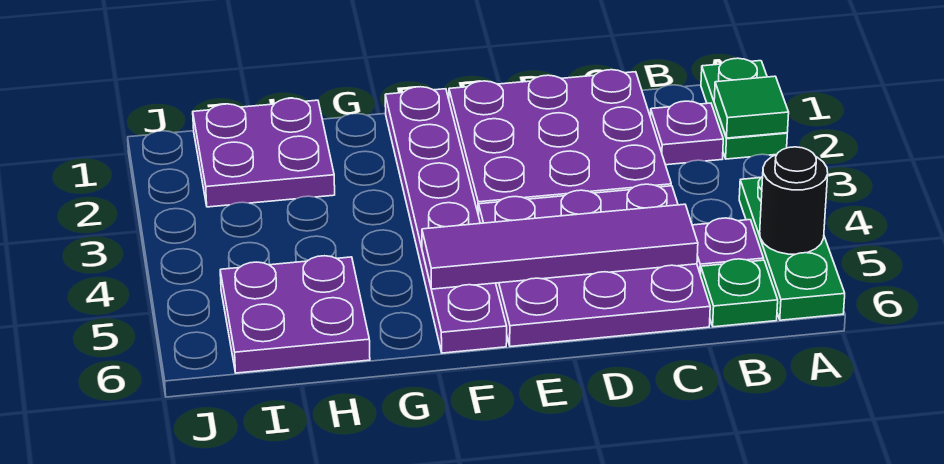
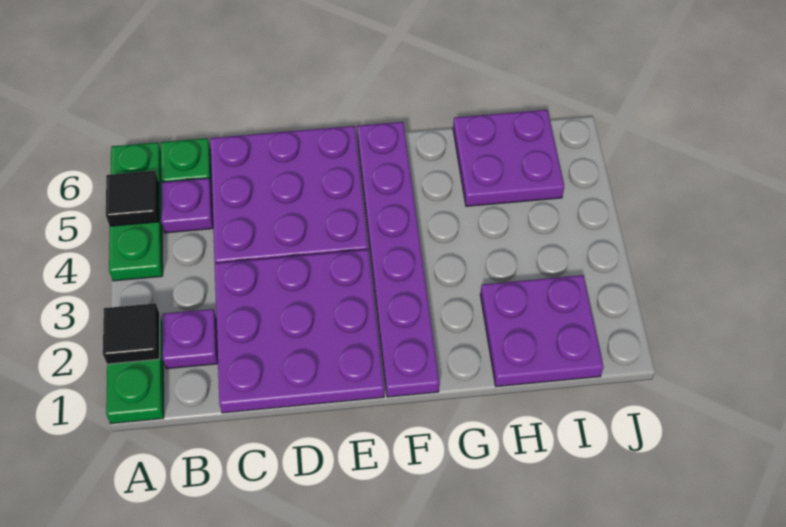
green 1x1 tile [714,76,789,138] -> black 1x1 tile [103,303,160,364]
black 1x1 round brick [760,147,828,254] -> black 1x1 tile [106,171,159,226]
purple 1x4 tile [422,204,698,289] -> none

